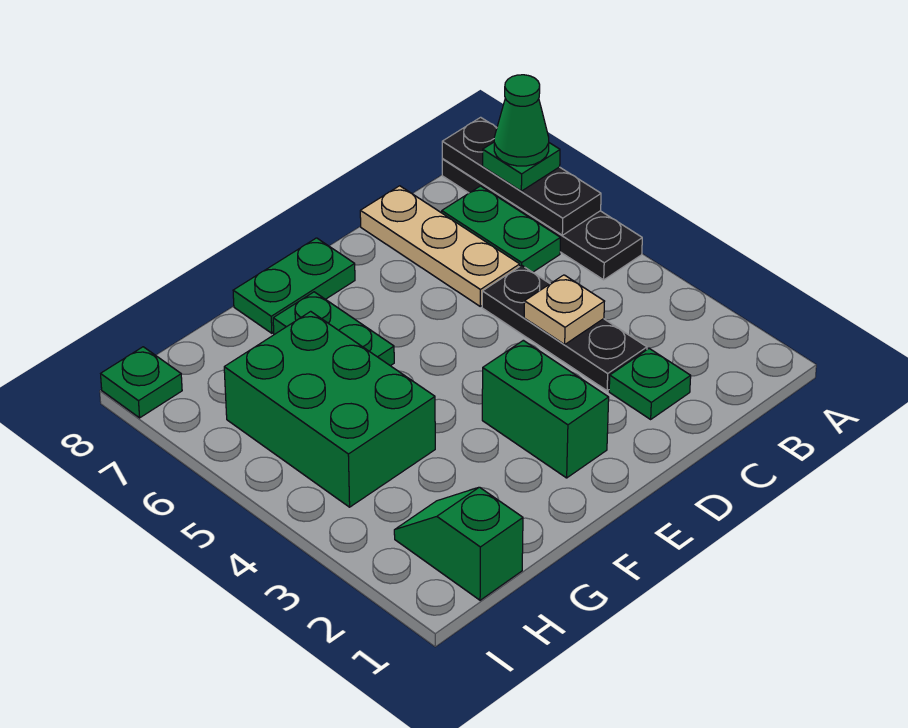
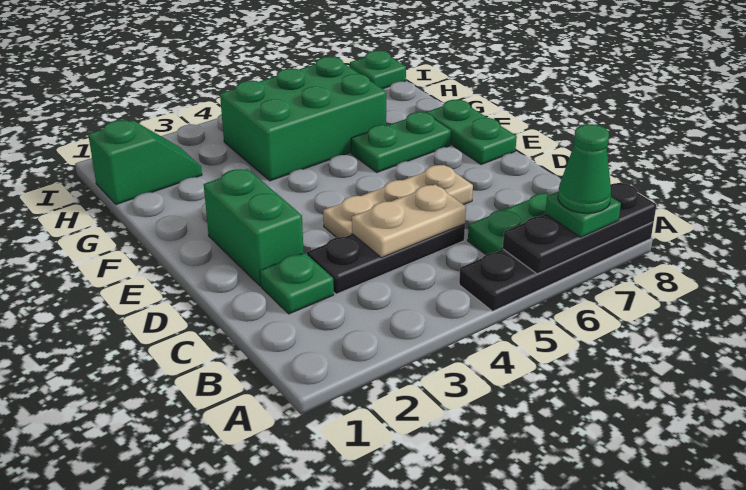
tan 1x1 plate [524,275,605,344] -> tan 1x2 plate [352,184,466,258]
tan 1x3 plate [360,186,520,306] -> tan 1x3 plate moved to [323,165,473,238]
green 1x2 brick [482,340,609,478] -> green 1x2 brick turned to [204,169,304,286]

